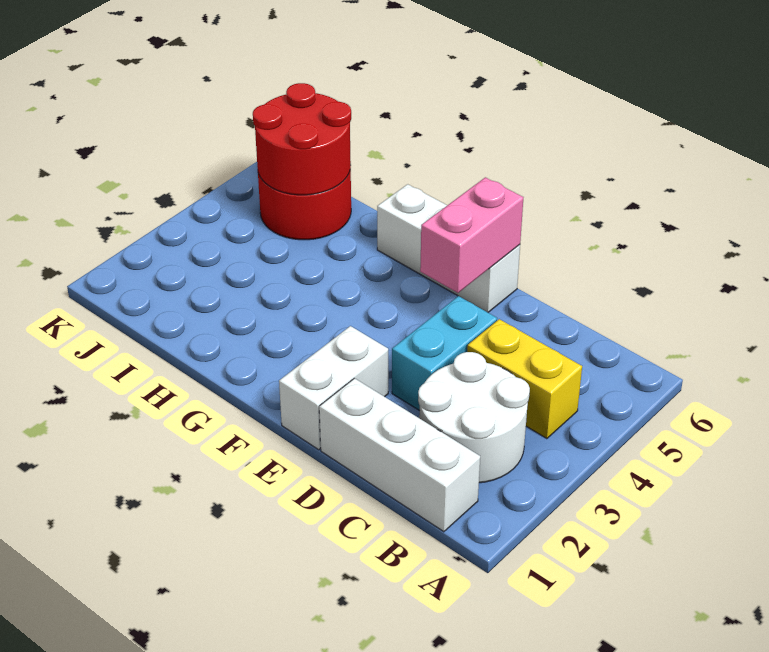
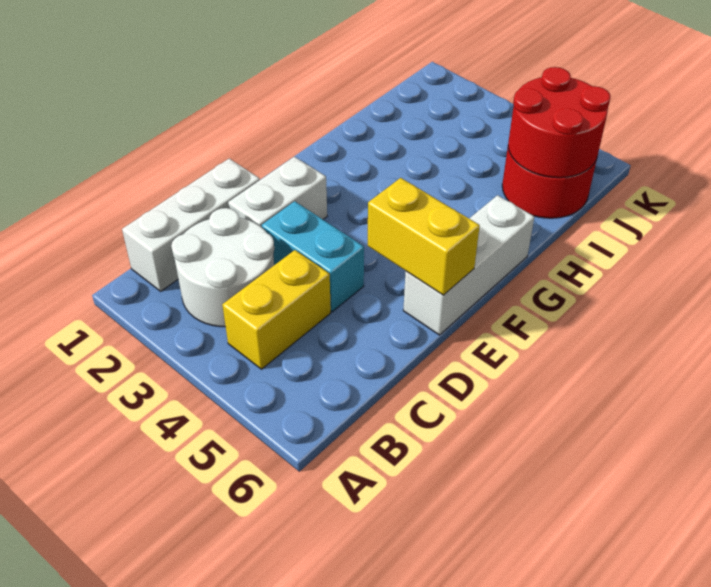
white 1x2 brick [279,326,388,450] -> white 1x2 brick turned to [228,157,327,227]
pink 1x2 brick [420,177,523,293] -> yellow 1x2 brick [368,178,480,295]

